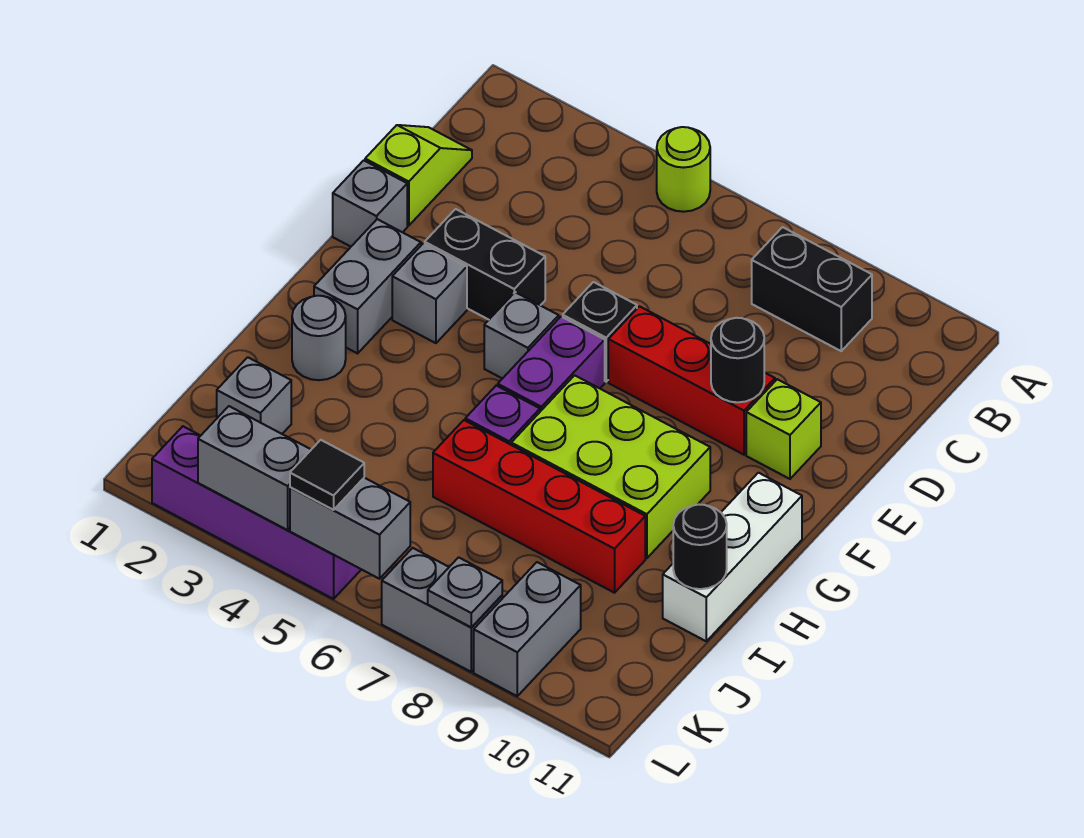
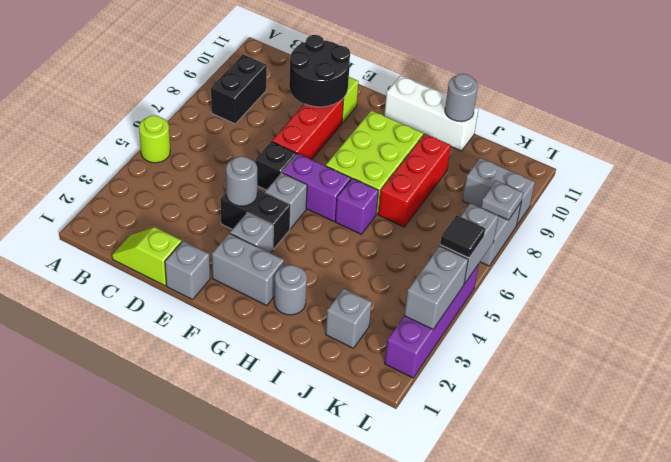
black 1x2 brick [425,209,545,320] -> black 1x2 brick turned to [220,189,291,249]
none -> grey 1x1 round brick [226,156,257,206]
black 1x1 round brick [711,318,764,402] -> black 2x2 round brick [289,35,350,107]
red 1x4 brick [433,420,645,593] -> red 1x3 brick [378,134,451,227]
black 1x1 round brick [673,504,727,589] -> grey 1x1 round brick [445,74,478,122]

